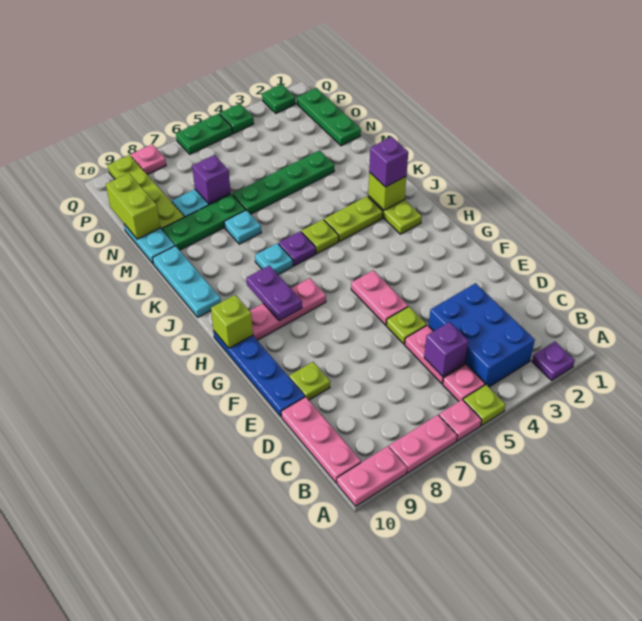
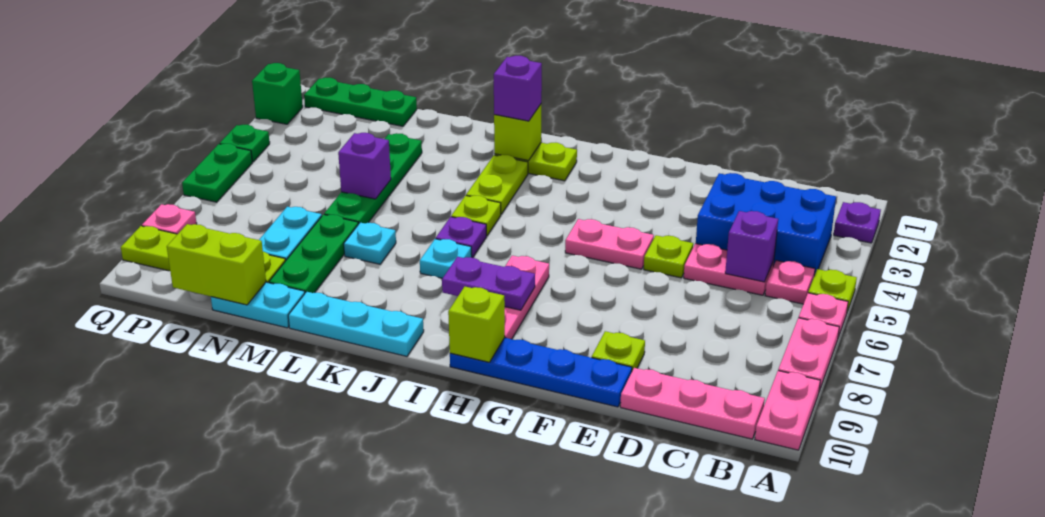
purple 1x1 brick [192,155,231,204] -> purple 1x1 brick moved to [338,133,391,199]
green 1x1 plate [262,84,295,113] -> green 1x1 brick [252,63,303,124]

